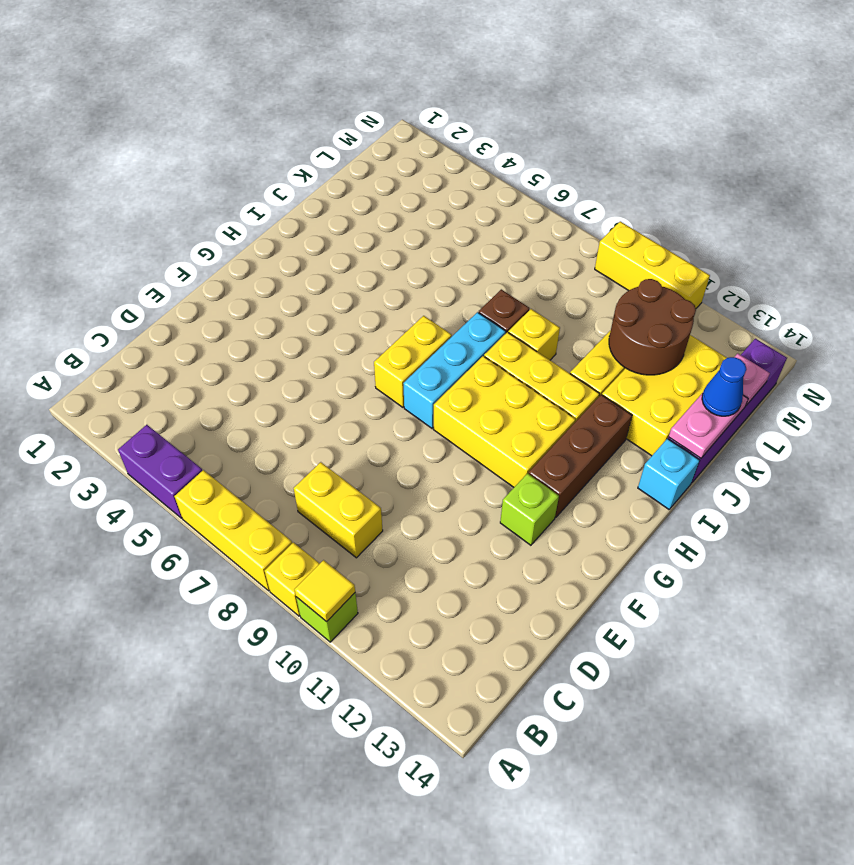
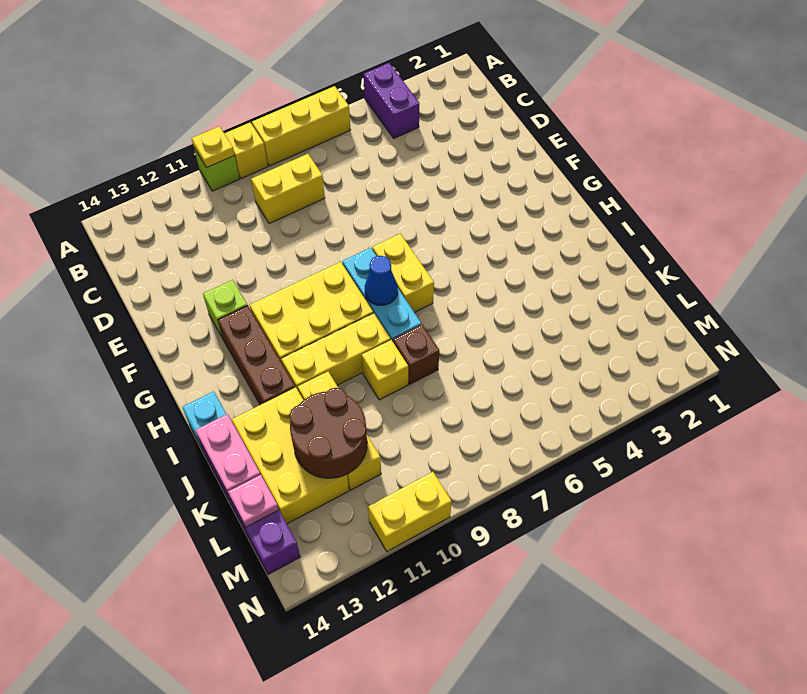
purple 1x2 brick [118,425,202,518] -> purple 1x2 brick turned to [364,63,420,138]
yellow 1x1 tile [294,560,355,622] -> yellow 1x1 plate [192,126,234,168]
blue 1x1 cone [702,357,746,416] -> blue 1x1 cone moved to [365,256,398,305]
yellow 1x3 brick [595,222,710,308] -> yellow 1x2 brick [368,472,452,551]

